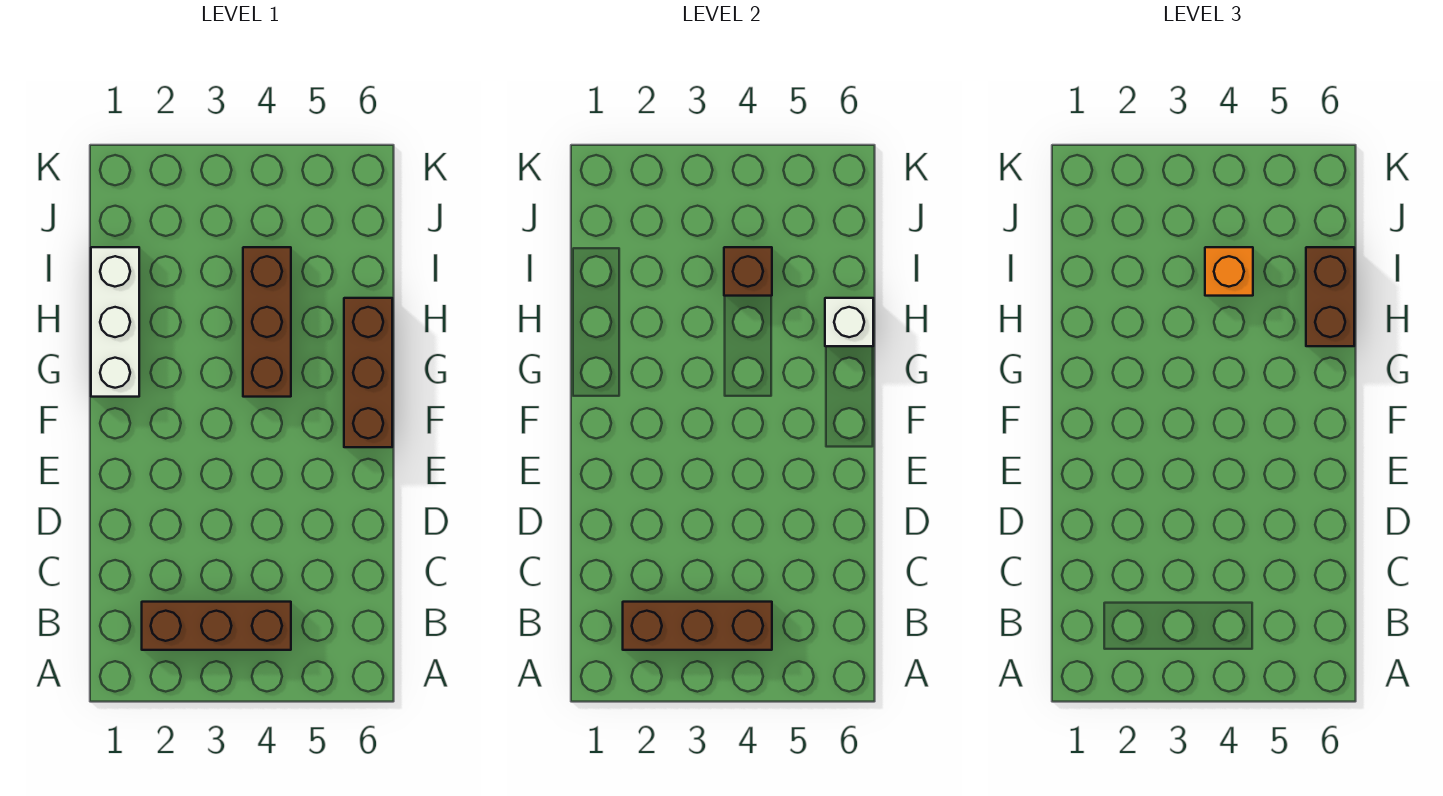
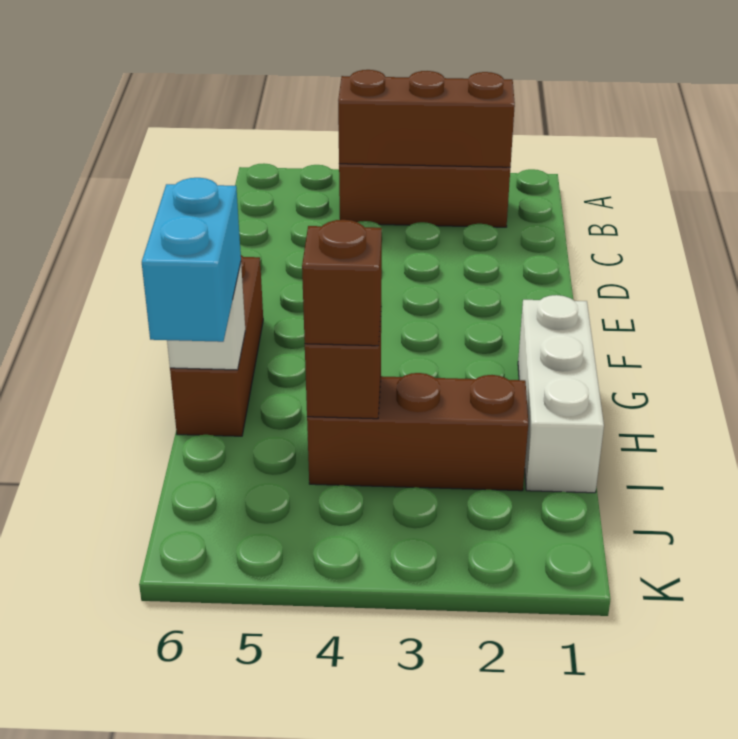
brown 1x3 brick [243,247,291,397] -> brown 1x3 brick turned to [307,373,528,491]
brown 1x2 brick [1306,247,1354,346] -> cyan 1x2 brick [142,178,241,342]
orange 1x1 brick [1205,247,1253,296] -> brown 1x1 brick [302,220,382,346]

